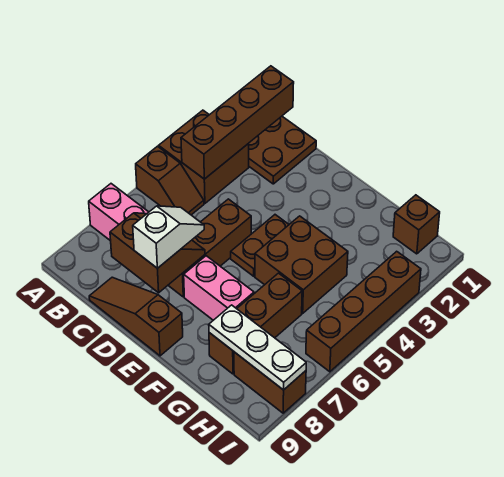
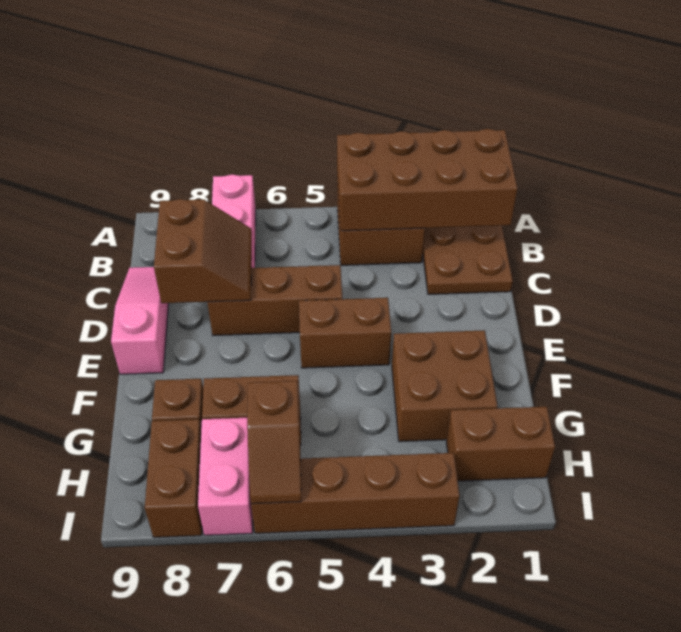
brown 1x2 slope [136,146,204,215] -> brown 1x2 slope moved to [247,381,301,504]
brown 1x4 brick [181,66,294,179] -> brown 2x4 brick [337,129,518,231]
brown 1x3 slope [89,277,183,356] -> pink 1x3 slope [111,267,169,374]
white 1x2 slope [133,206,204,268] -> none
brown 1x2 plate [231,215,289,276] -> brown 1x2 brick [299,298,391,368]
pink 1x2 brick [184,256,254,320] -> pink 1x2 brick moved to [198,418,253,535]
brown 2x2 brick [255,216,348,313] -> brown 2x2 brick moved to [392,330,497,442]
white 1x3 plate [209,305,306,390] -> none
brown 1x1 brick [393,195,440,254] -> brown 1x2 brick [446,407,555,481]

